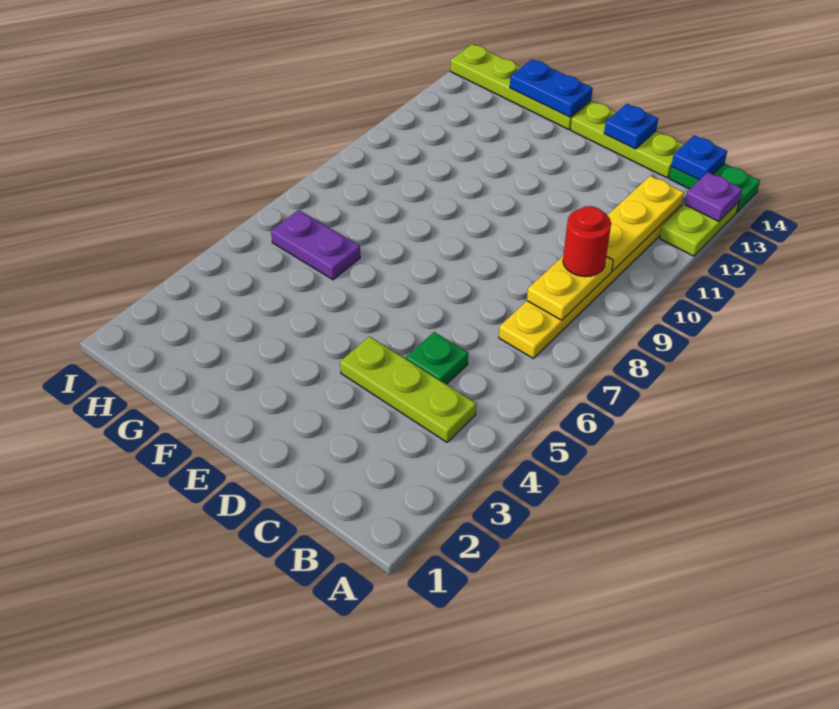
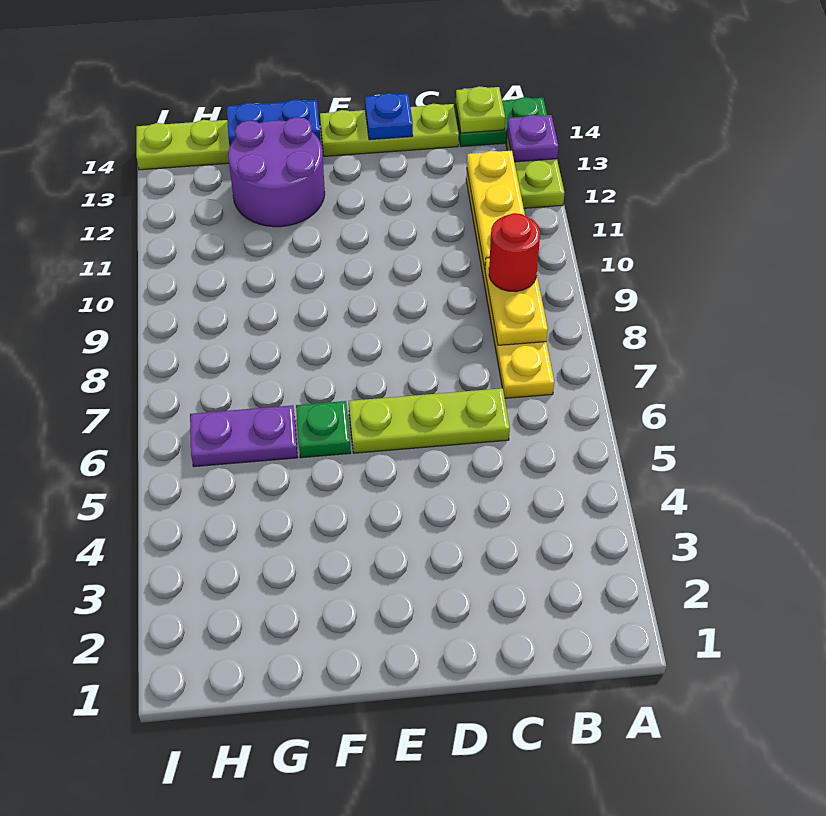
lime 1x3 plate [340,336,476,442] -> lime 1x3 plate moved to [349,388,510,453]
blue 1x1 plate [671,135,727,180] -> lime 1x1 plate [456,86,505,133]
green 1x1 plate [406,332,468,384] -> green 1x1 plate moved to [296,401,351,458]
none -> purple 2x2 round brick [228,117,325,227]

